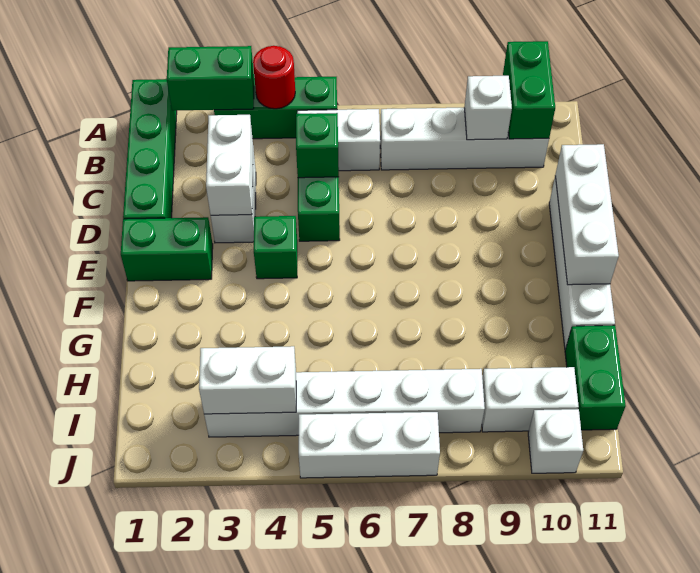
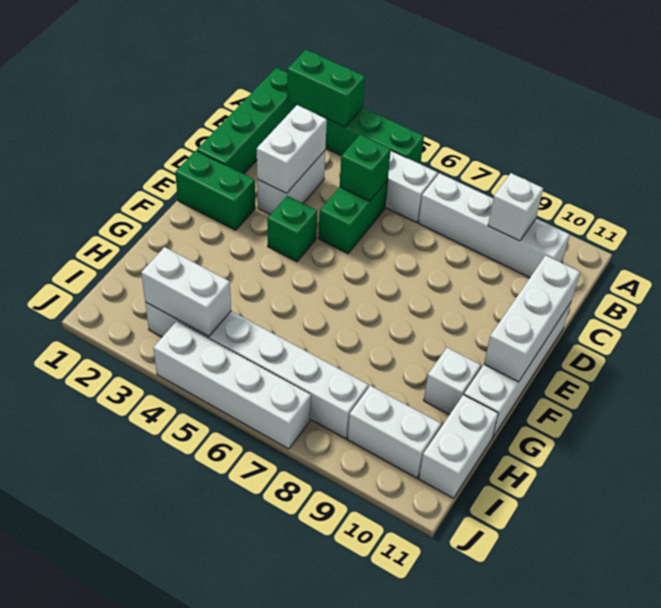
red 1x1 round brick [253,46,295,109] -> none
green 1x2 brick [503,41,555,139] -> none
green 1x2 brick [565,325,626,430] -> white 1x2 brick [419,395,498,498]
white 1x3 brick [299,412,440,478] -> white 1x4 brick [153,321,311,449]
white 1x1 brick [528,409,583,473] -> white 1x1 brick moved to [424,348,481,415]

